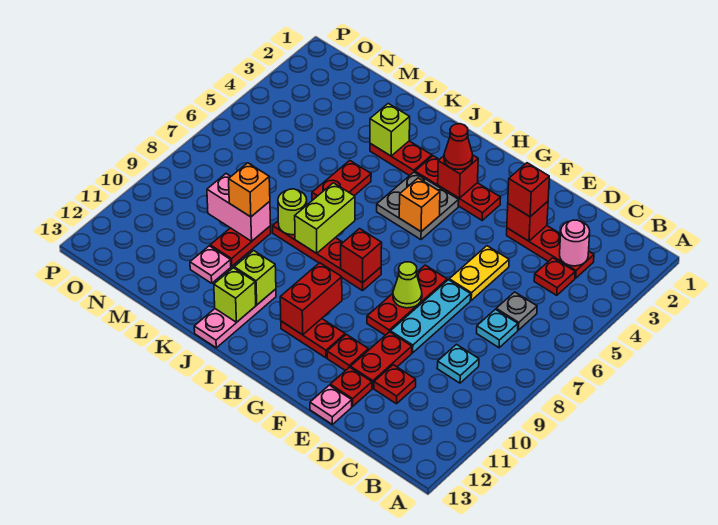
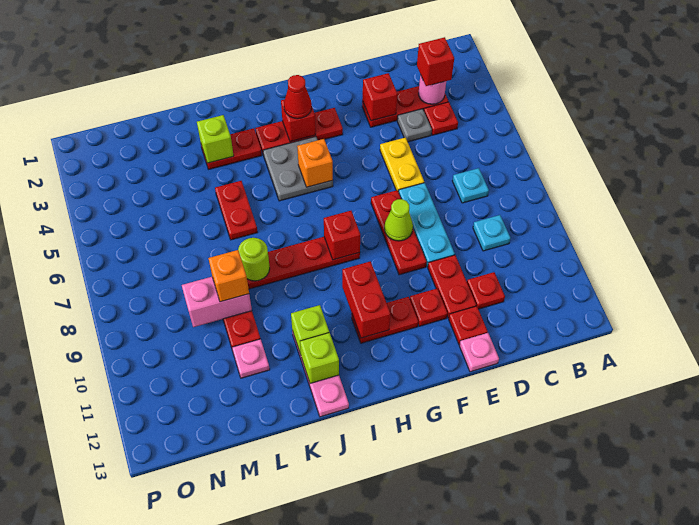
grey 1x1 plate [496,292,537,330] -> grey 1x1 plate moved to [397,109,432,142]
red 1x1 brick [508,163,549,217] -> red 1x1 brick moved to [417,37,454,86]
lime 1x2 brick [295,183,355,253] -> none

